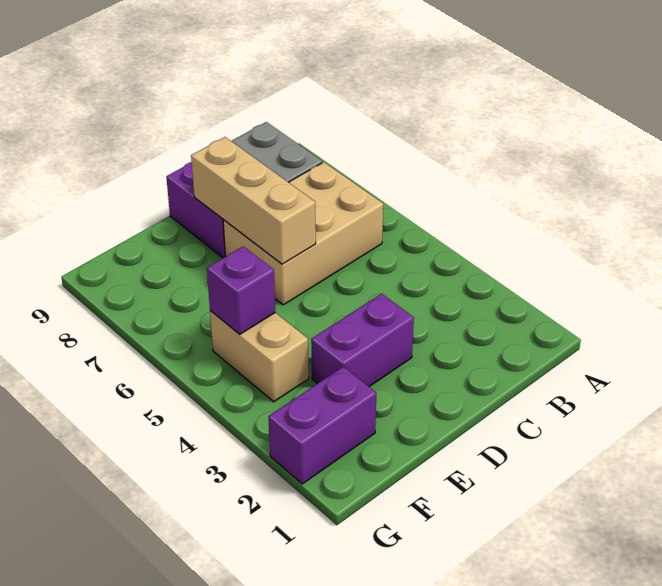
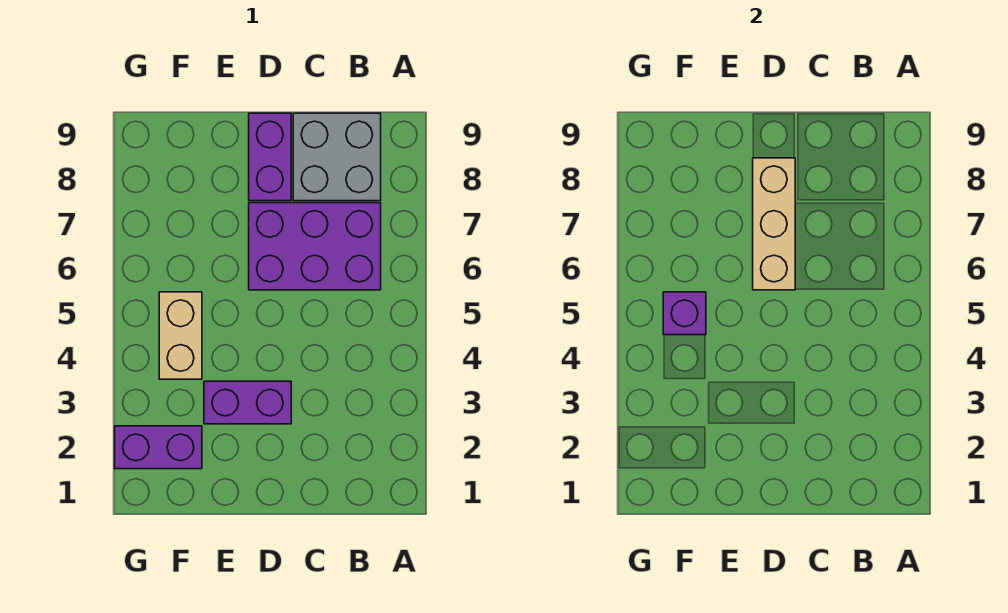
tan 2x3 brick [223,162,383,305] -> purple 2x3 brick [249,203,381,290]

